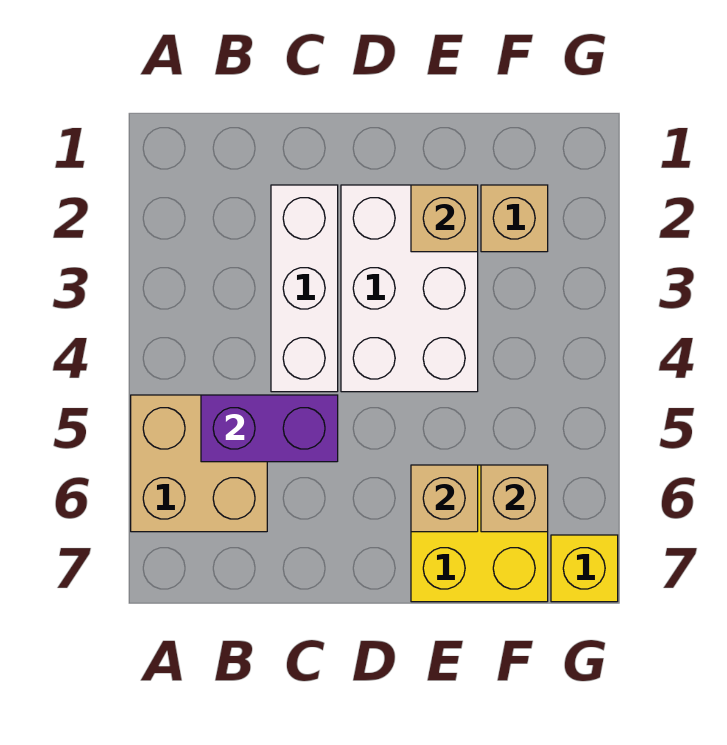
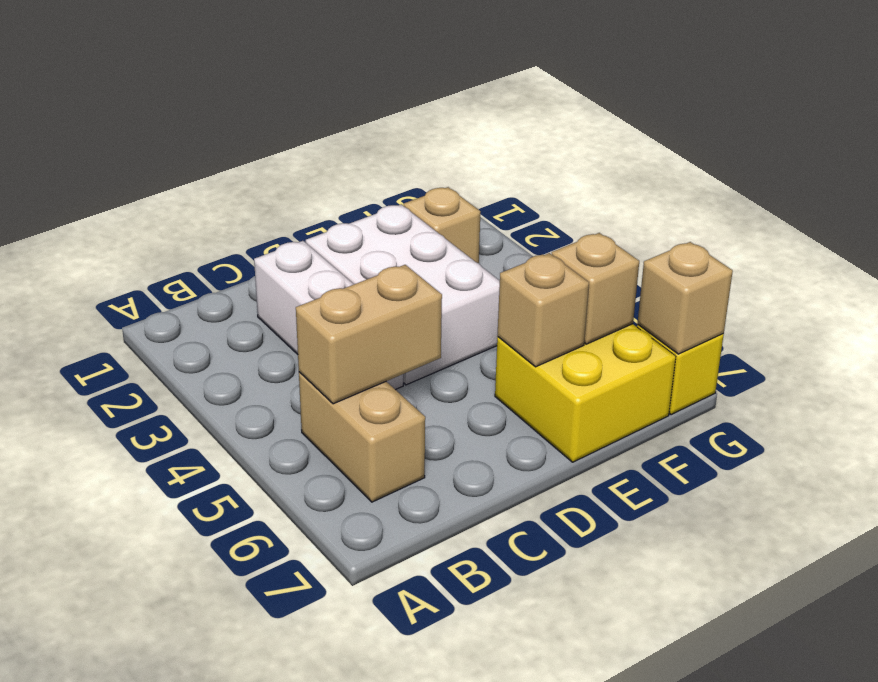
tan 2x2 brick [131,395,267,532] -> tan 1x2 brick [299,372,425,502]
purple 1x2 brick [201,395,338,462] -> tan 1x2 brick [296,265,442,404]
tan 1x1 brick [411,185,478,252] -> tan 1x1 brick moved to [638,242,733,354]

